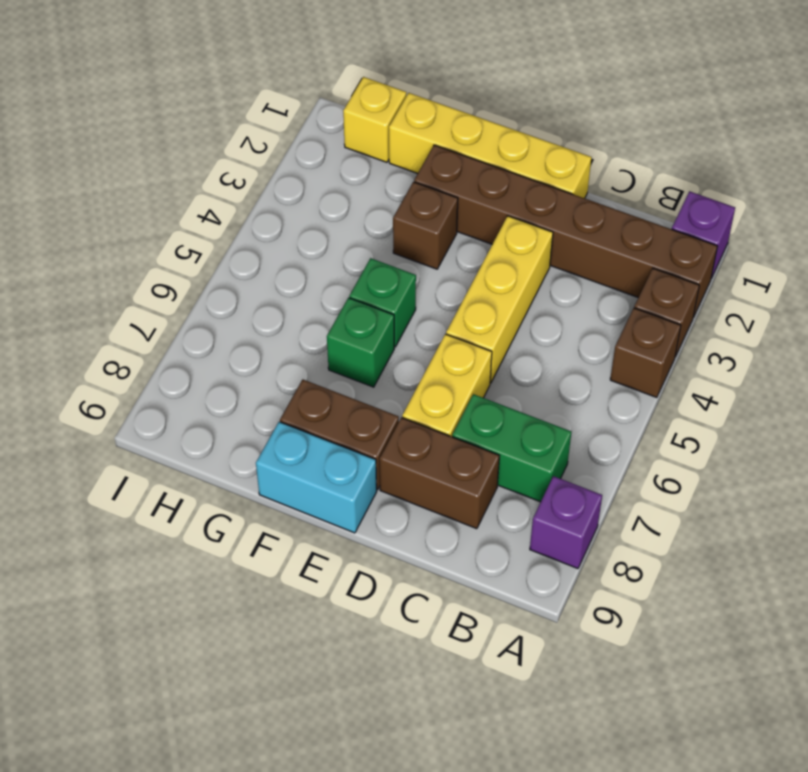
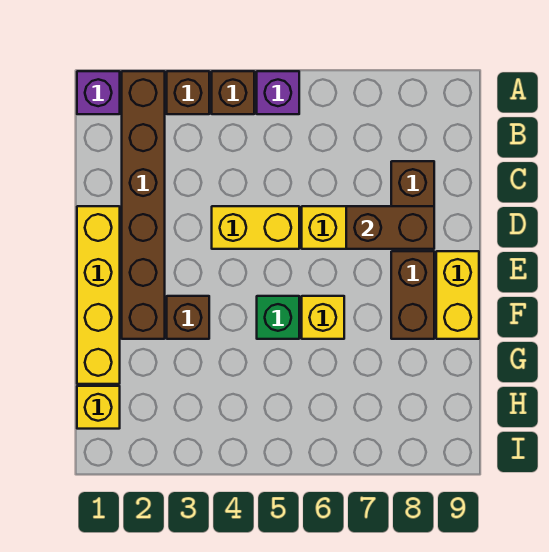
purple 1x1 brick [530,476,602,569] -> purple 1x1 brick moved to [257,71,299,114]
green 1x2 brick [452,394,571,502] -> none
yellow 1x3 brick [446,216,553,383] -> yellow 1x2 brick [212,206,299,249]
none -> brown 1x2 brick [346,206,434,249]
cyan 1x2 brick [256,422,377,533] -> yellow 1x2 brick [436,251,479,339]
green 1x1 brick [327,298,394,387] -> yellow 1x1 brick [302,296,344,339]

